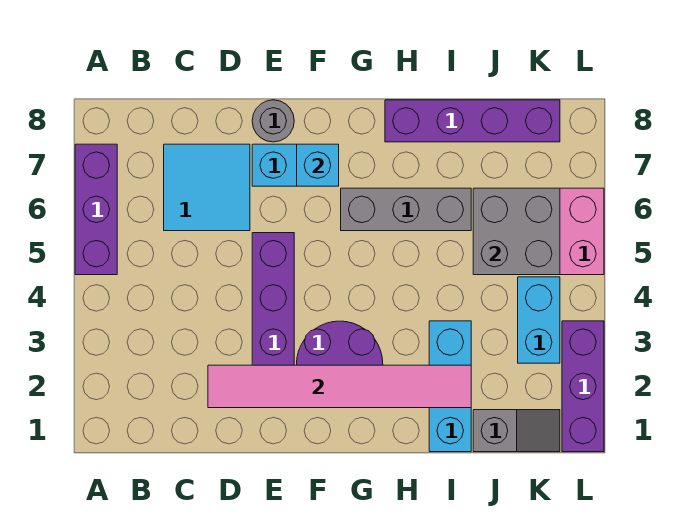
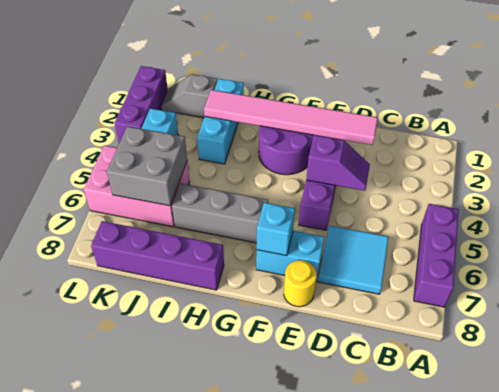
none -> purple 1x2 slope [306,135,370,191]
grey 1x1 round brick [252,100,294,142] -> yellow 1x1 round brick [284,260,317,307]

